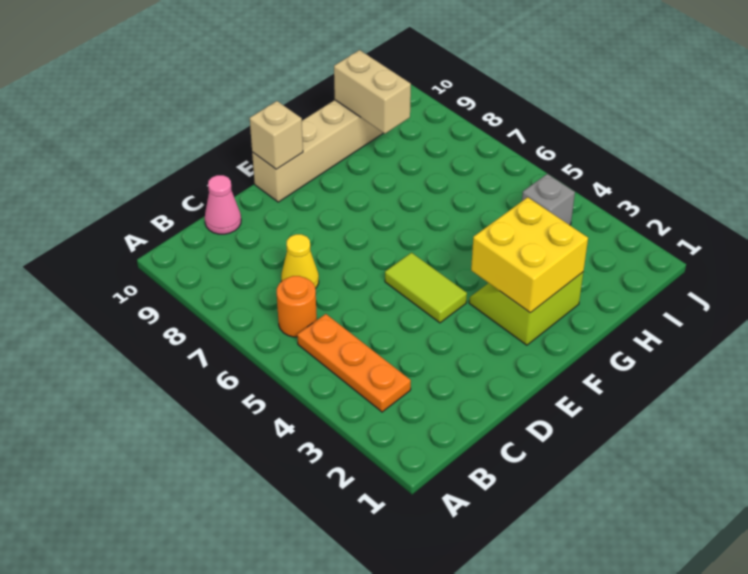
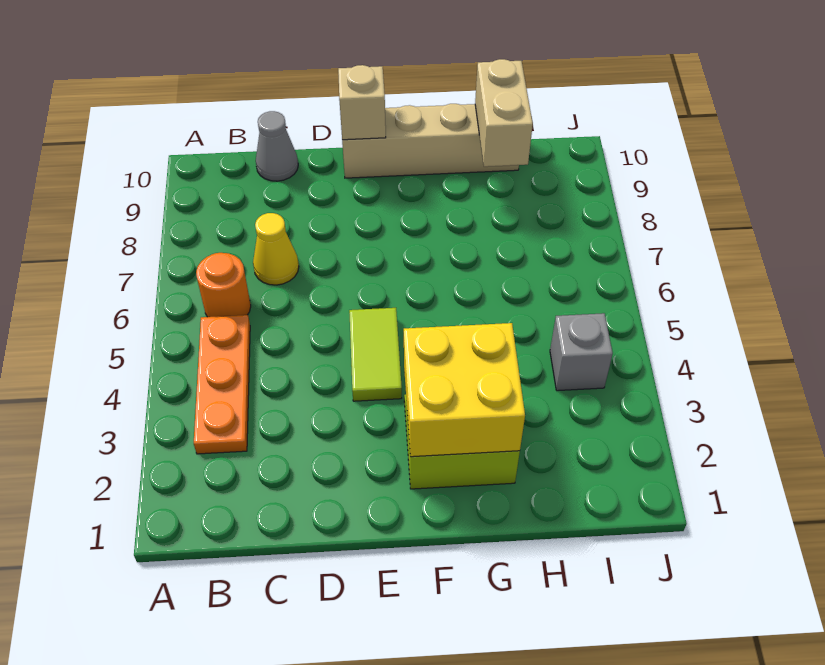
pink 1x1 cone [205,175,241,234] -> grey 1x1 cone [256,111,298,181]

